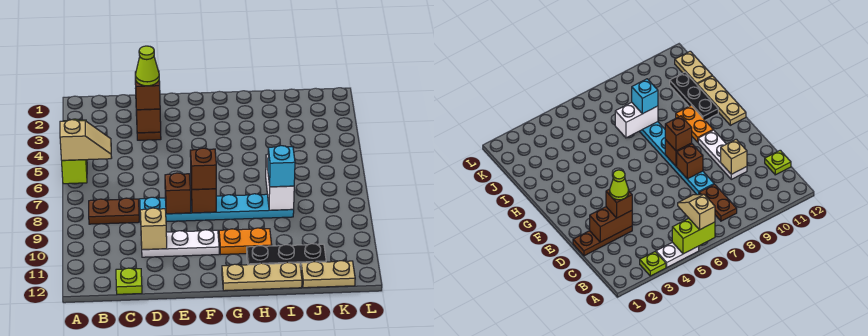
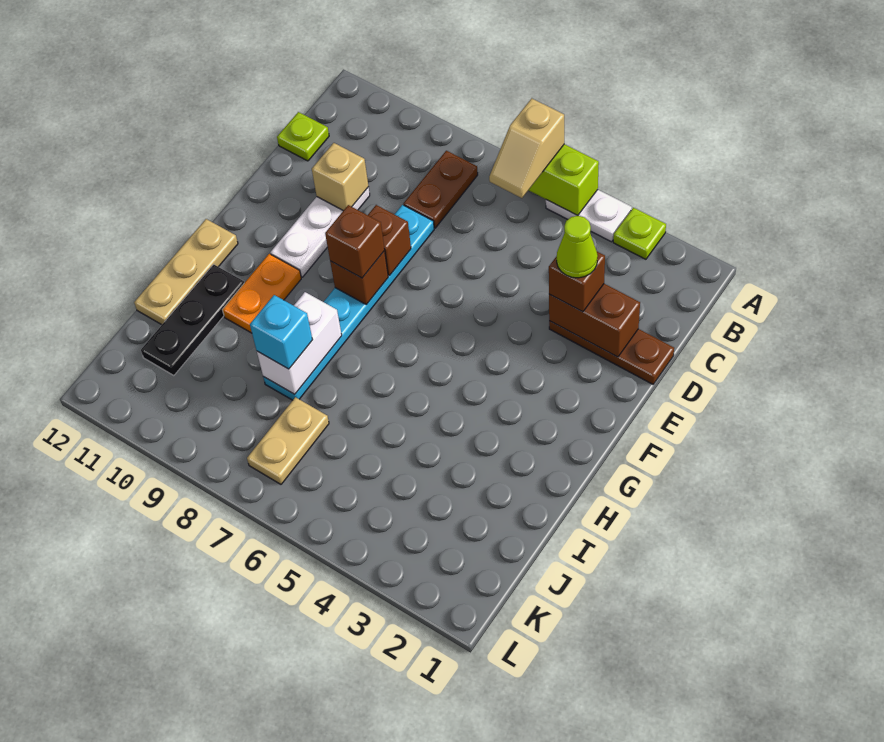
white 1x2 brick [266,154,294,210] -> white 1x2 brick turned to [257,292,342,394]
tan 1x2 plate [301,261,355,288] -> tan 1x2 plate moved to [247,397,329,484]

